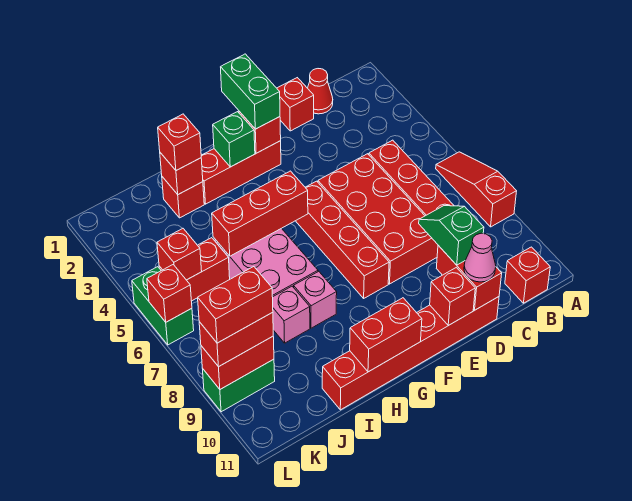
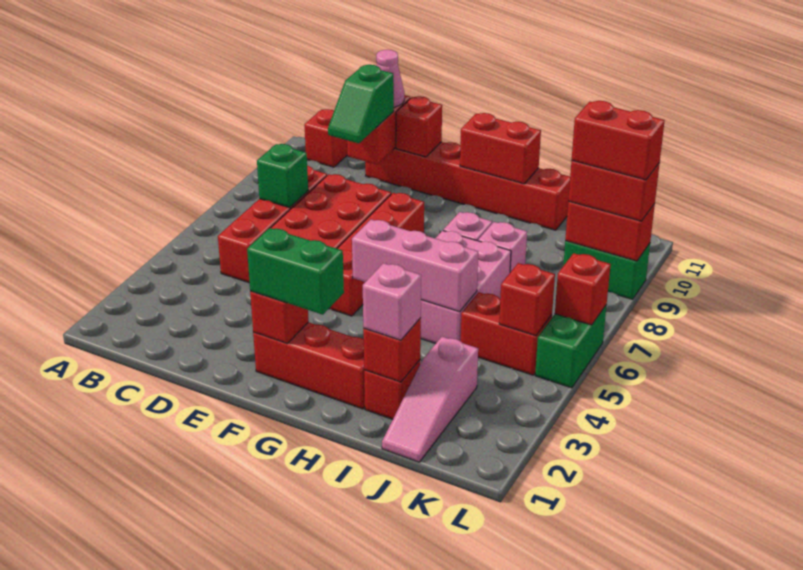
red 1x3 slope [436,152,517,227] -> none
red 1x1 cone [308,69,333,114] -> none
red 1x1 brick [277,78,314,131] -> none
green 1x2 brick [221,54,280,129] -> green 1x2 brick turned to [247,228,344,315]
green 1x1 brick [213,112,255,167] -> green 1x1 brick moved to [257,144,308,208]
red 1x3 brick [212,171,308,256] -> pink 1x3 brick [352,220,478,312]
red 1x1 brick [158,114,201,171] -> pink 1x1 brick [363,263,421,340]
none -> pink 1x3 slope [382,337,478,462]

